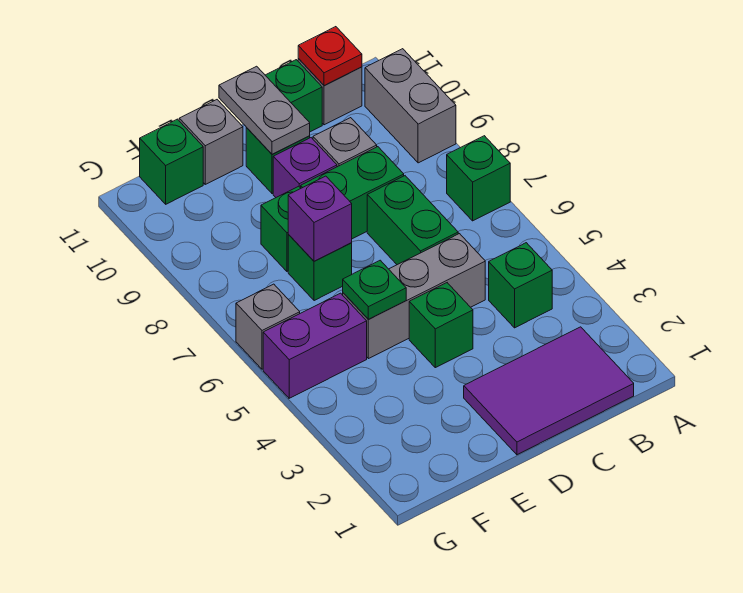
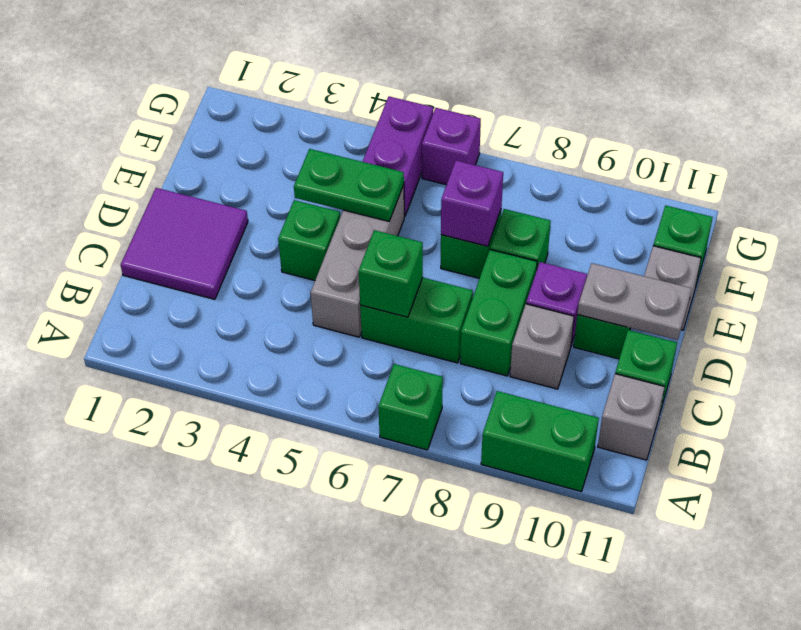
grey 1x2 brick [365,49,456,163] -> green 1x2 brick [481,391,599,492]
purple 2x3 tile [464,327,634,455] -> purple 2x2 tile [121,188,248,299]
green 1x1 brick [489,243,552,328] -> green 1x1 brick moved to [359,230,423,317]
red 1x1 plate [298,27,362,86] -> none
green 1x1 plate [343,260,406,319] -> green 1x2 plate [294,149,404,221]
grey 1x1 brick [236,284,300,369] -> purple 1x1 brick [422,108,481,185]

